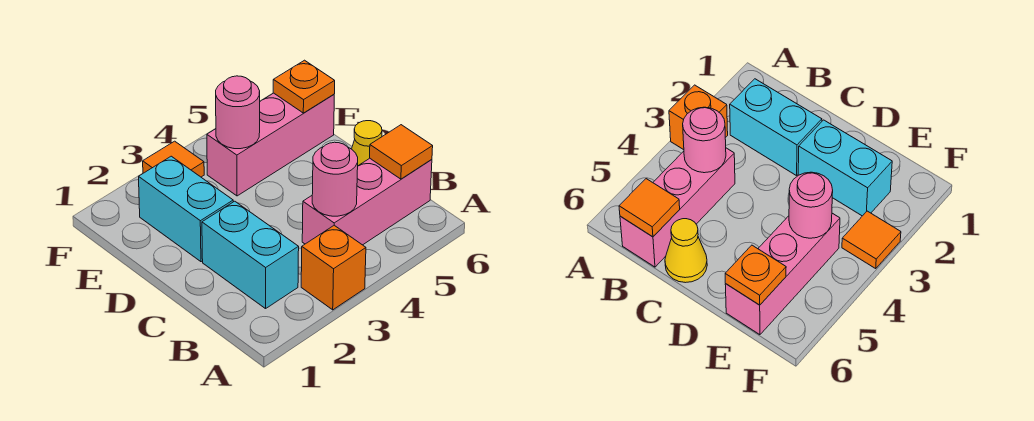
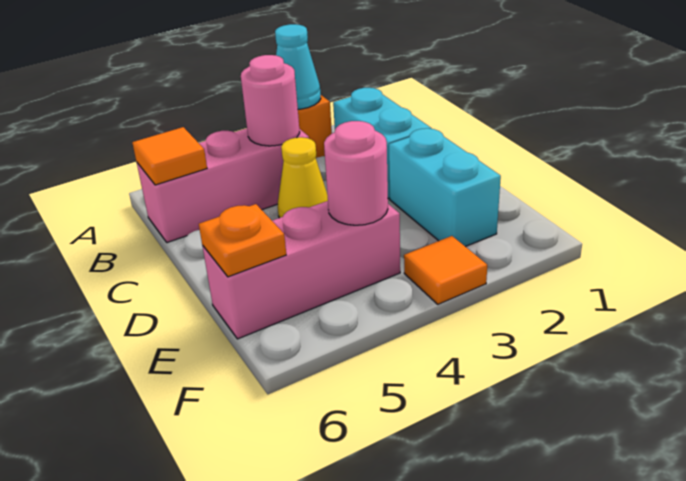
none -> cyan 1x1 cone [275,24,321,109]
yellow 1x1 cone [352,121,382,166] -> yellow 1x1 cone moved to [278,137,328,218]

